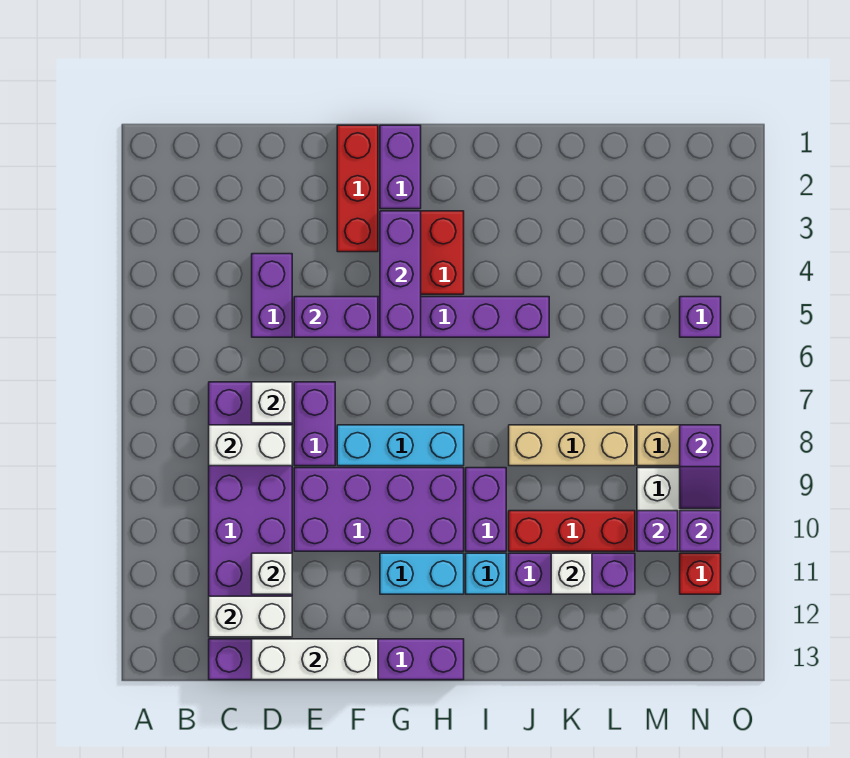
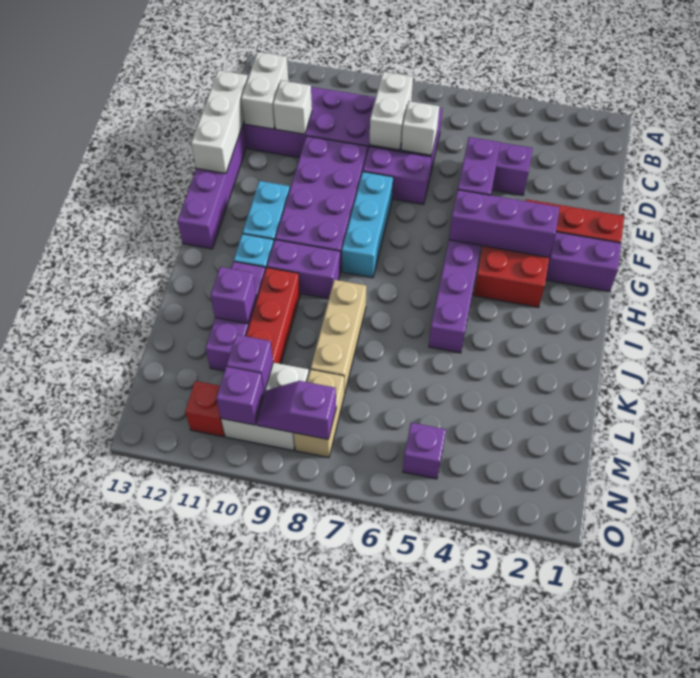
white 1x1 brick [551,553,592,594] -> purple 1x1 brick [211,267,256,324]

